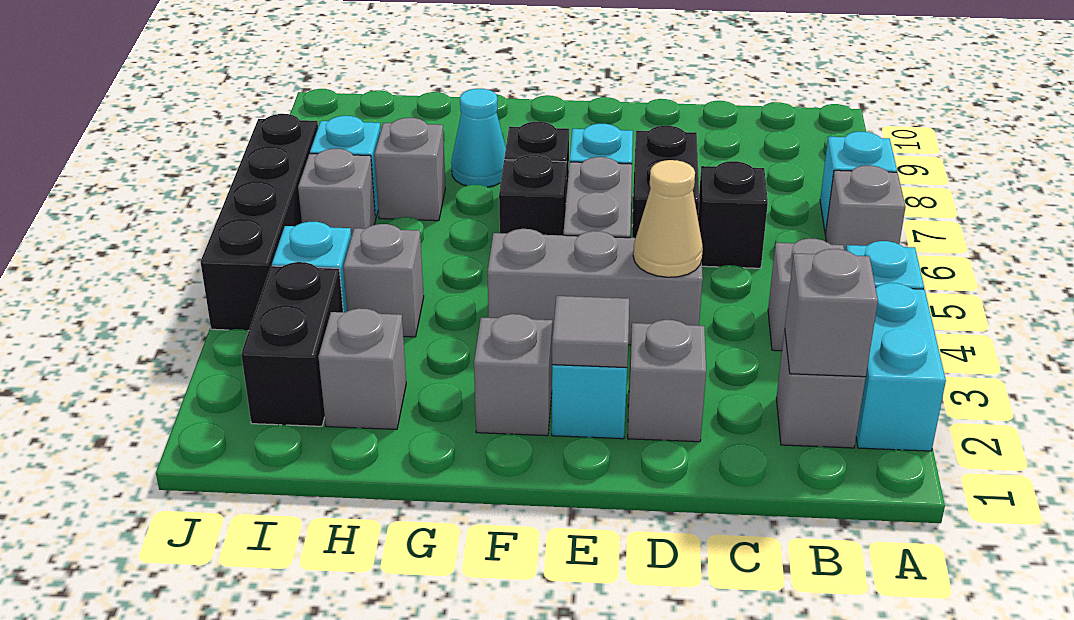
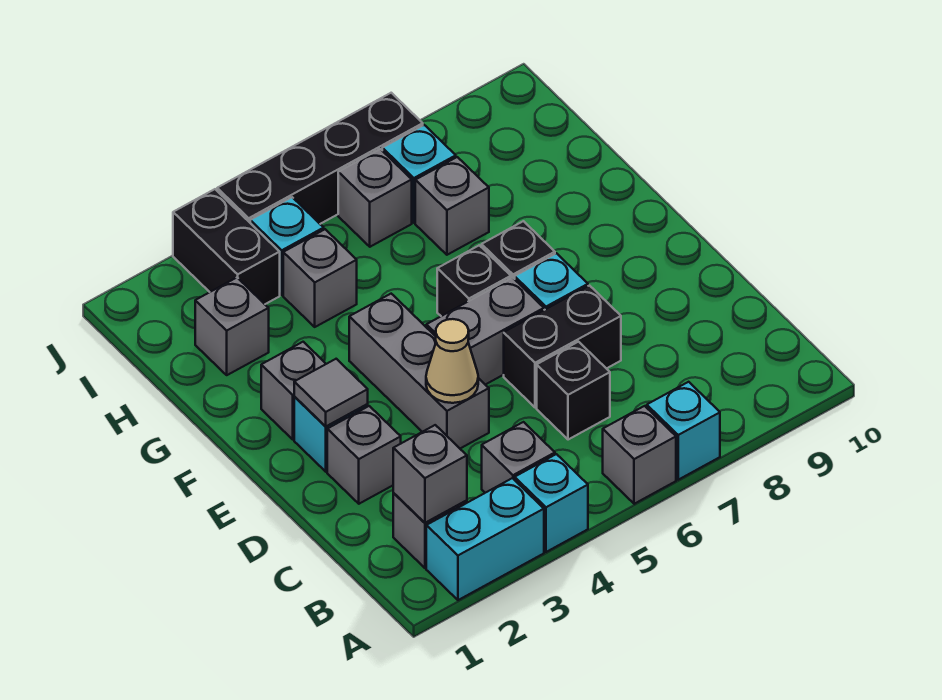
cyan 1x1 cone [451,89,506,187] -> none
black 1x2 brick [241,262,343,426] -> black 1x2 brick turned to [173,189,280,304]

